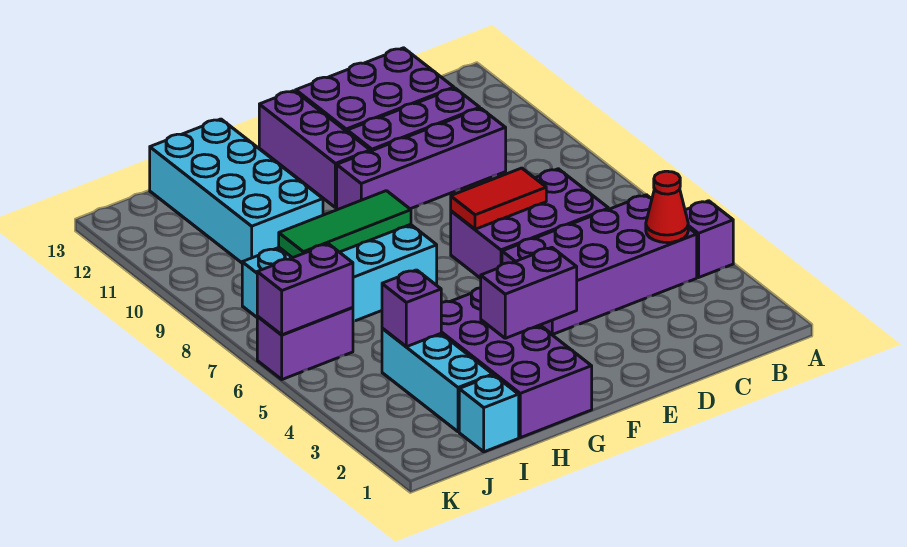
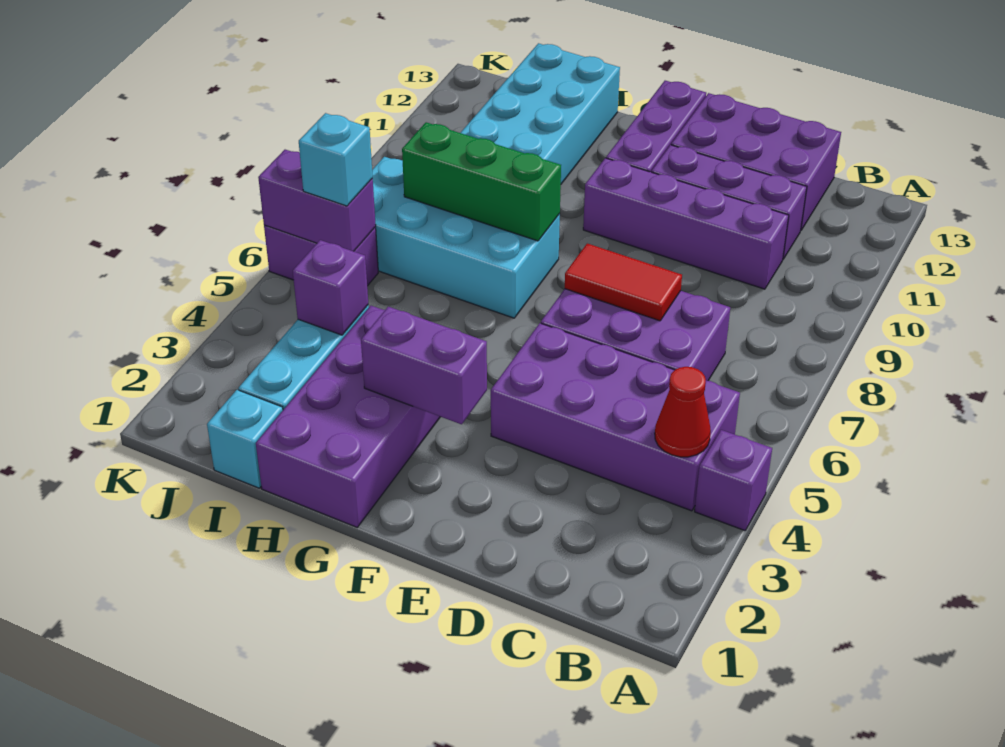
green 1x3 tile [279,191,411,258] -> green 1x3 brick [402,122,561,241]
none -> cyan 1x1 brick [299,113,373,206]

